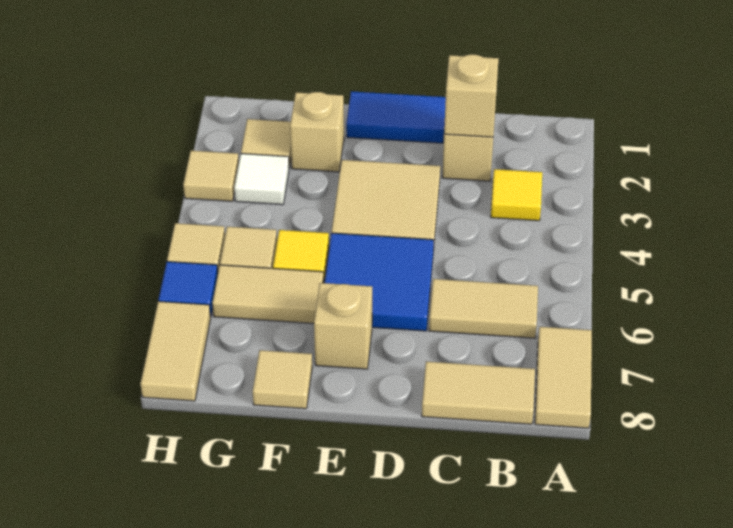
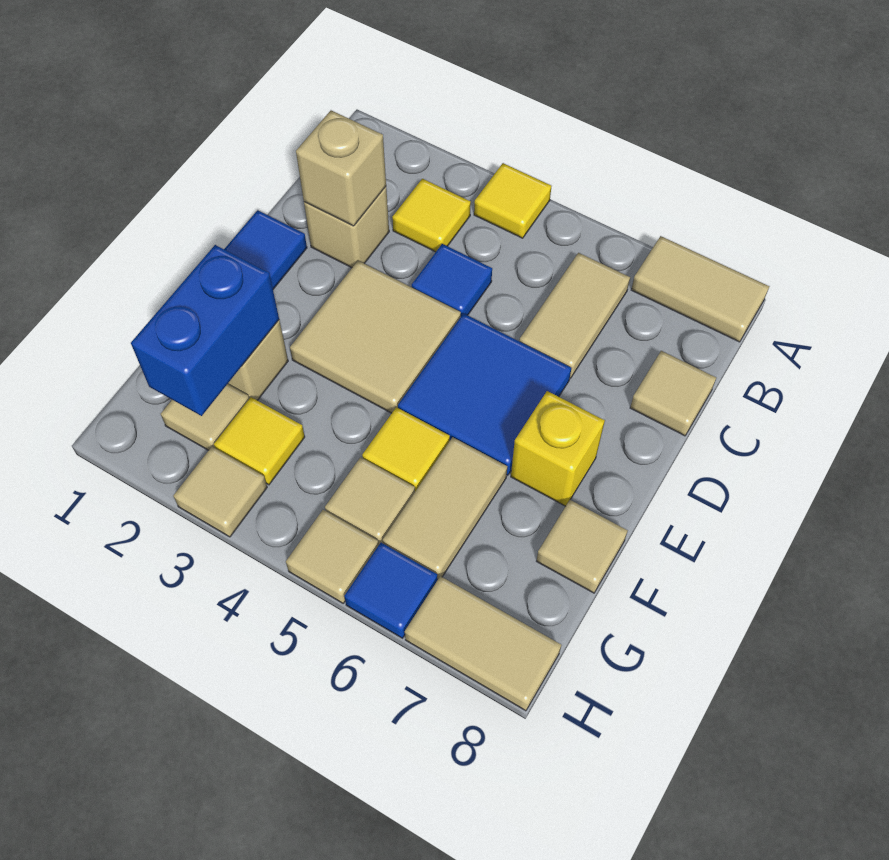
none -> yellow 1x1 tile [474,163,552,238]
tan 1x2 tile [422,361,535,424] -> tan 1x1 tile [630,351,716,436]
none -> blue 1x1 tile [412,244,492,316]
tan 1x1 brick [314,283,372,369] -> yellow 1x1 brick [511,391,605,506]
none -> blue 1x2 brick [131,245,279,416]
white 1x1 tile [234,154,289,205] -> yellow 1x1 tile [214,397,305,485]

